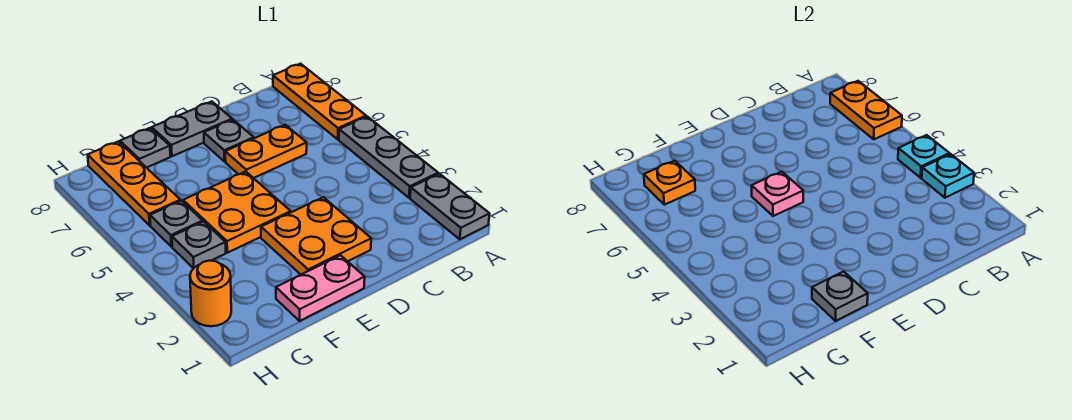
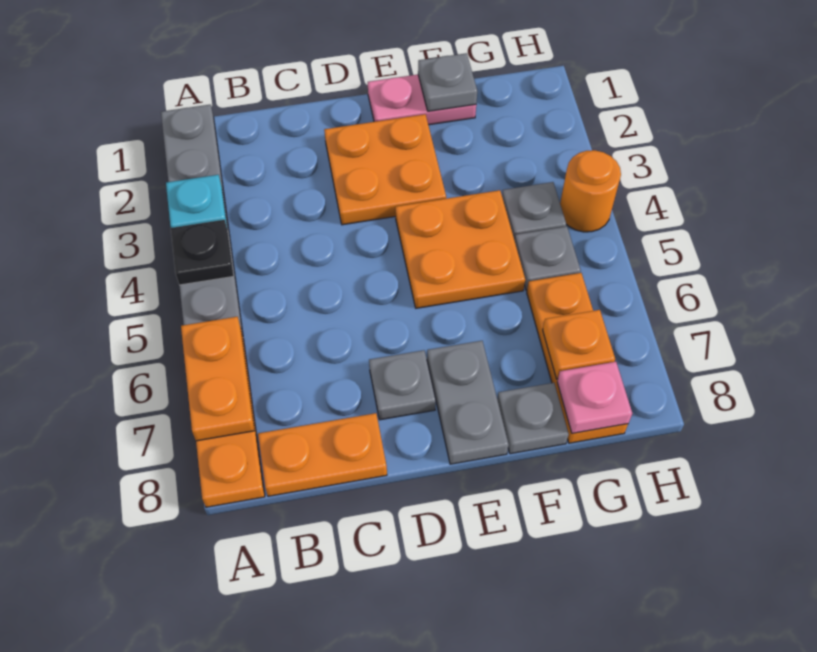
cyan 1x1 plate [898,135,950,178] -> black 1x1 plate [171,220,234,285]
orange 1x2 plate [225,125,307,178] -> orange 1x2 plate moved to [258,413,387,496]
grey 1x2 plate [152,102,232,156] -> grey 1x2 plate turned to [427,341,509,464]
pink 1x1 plate [752,172,803,216] -> pink 1x1 plate moved to [557,362,632,433]
orange 1x1 round brick [190,261,231,326] -> orange 1x1 round brick moved to [560,150,621,232]

